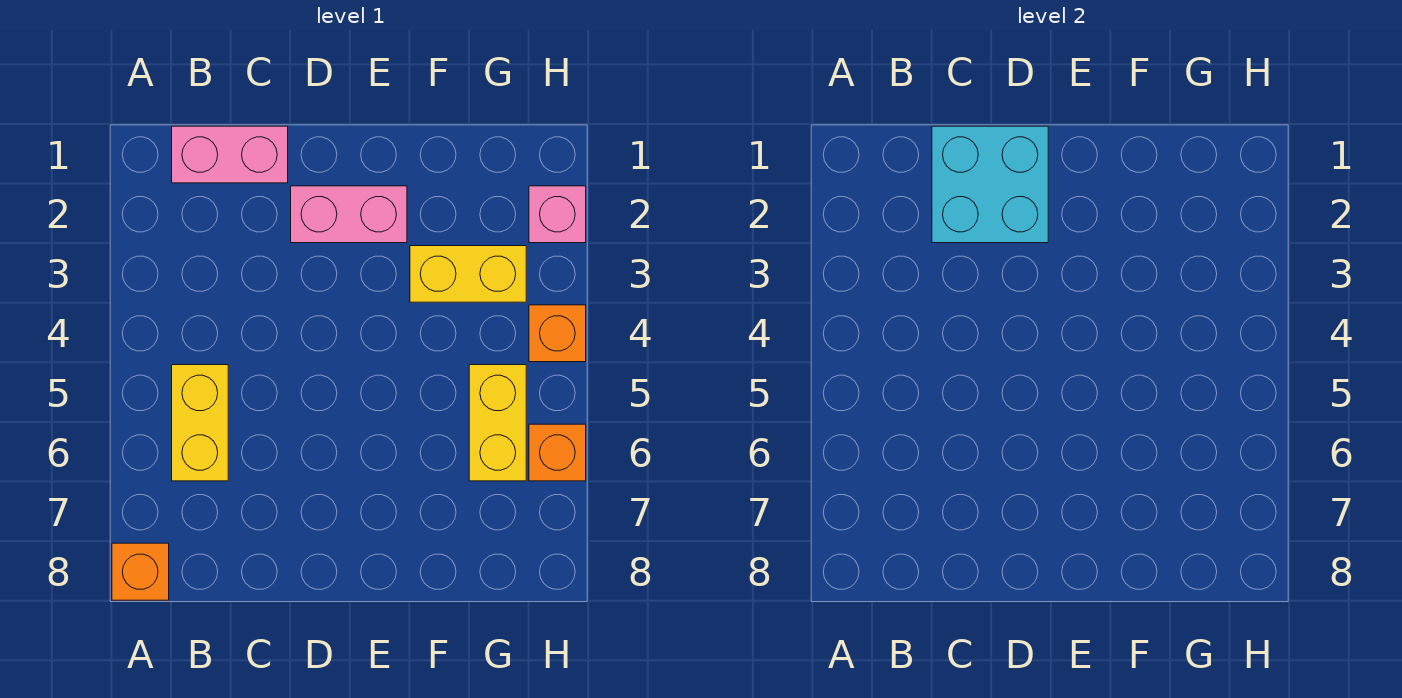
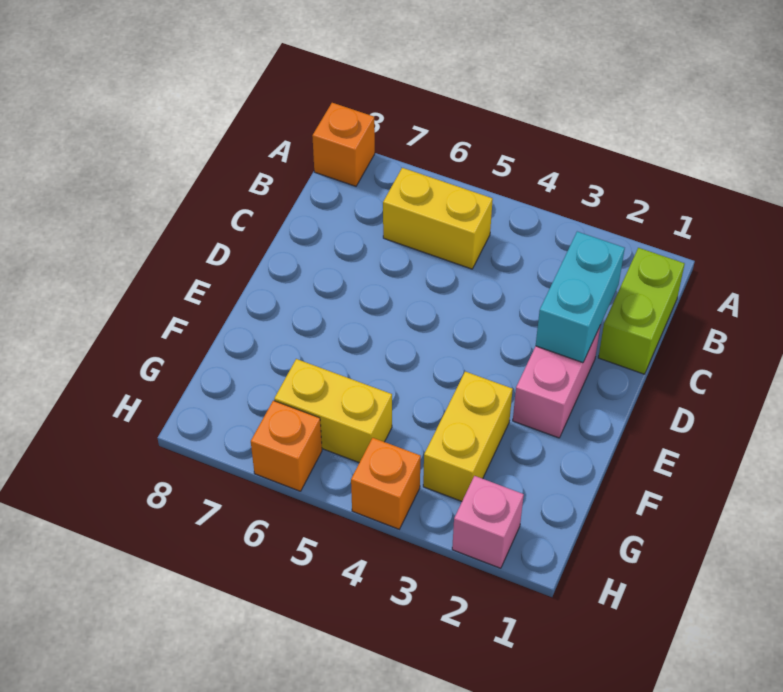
pink 1x2 brick [172,126,288,183] -> lime 1x2 brick [598,248,685,374]
cyan 2x2 brick [932,126,1048,243] -> cyan 1x2 brick [536,232,625,363]

